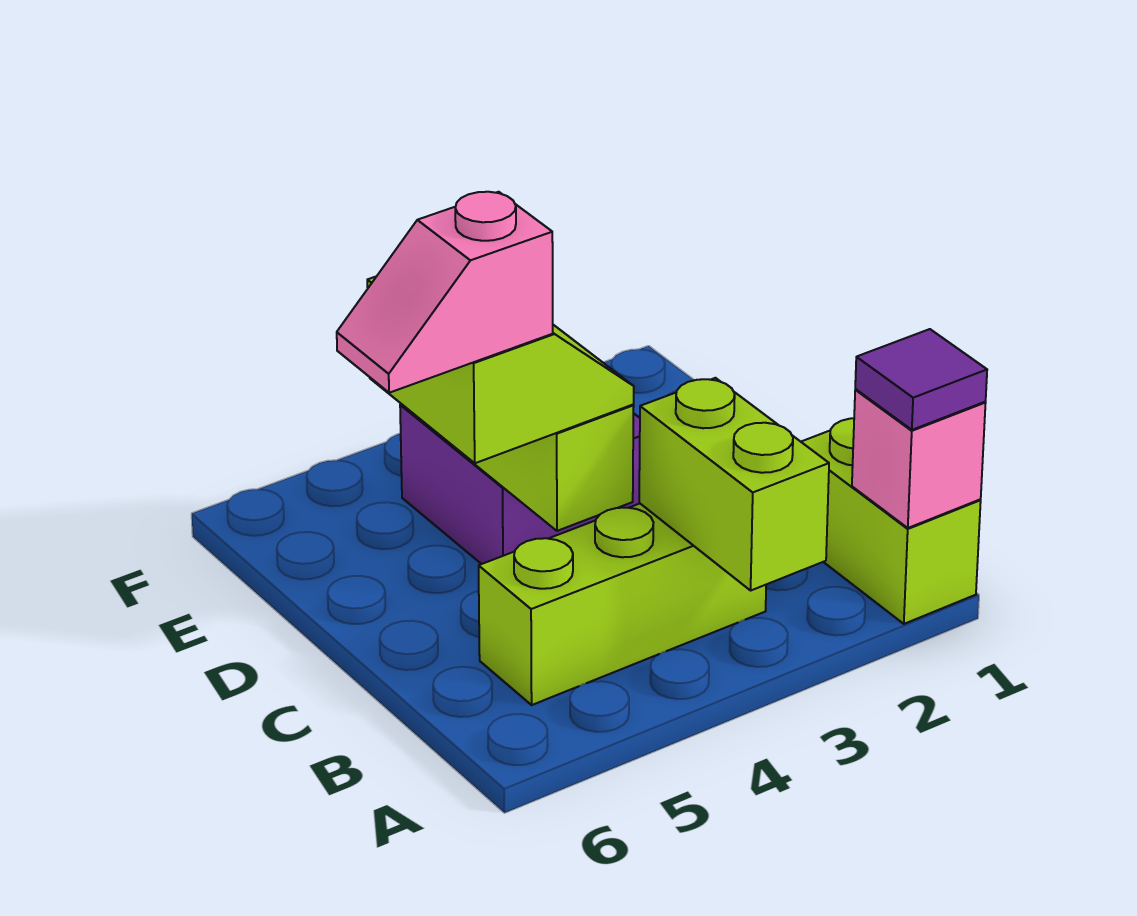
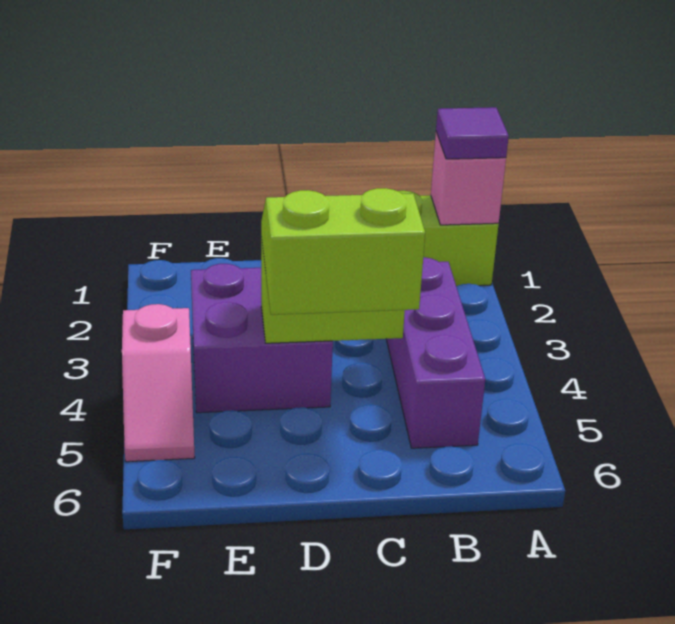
lime 1x2 brick [639,378,829,590] -> none
lime 1x3 brick [479,504,766,705] -> purple 1x3 brick [386,257,485,448]
pink 1x2 slope [337,192,553,393] -> pink 1x2 slope moved to [122,304,195,462]

